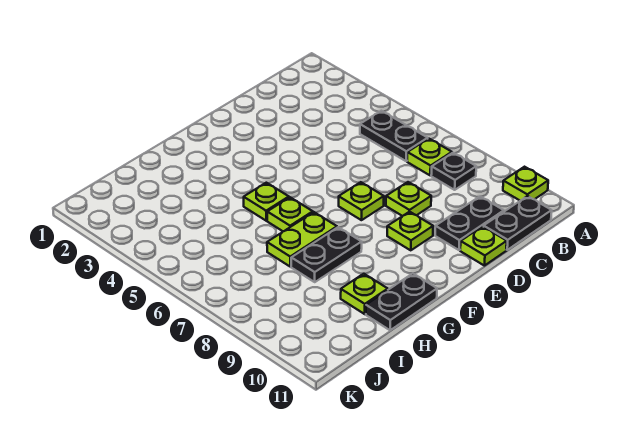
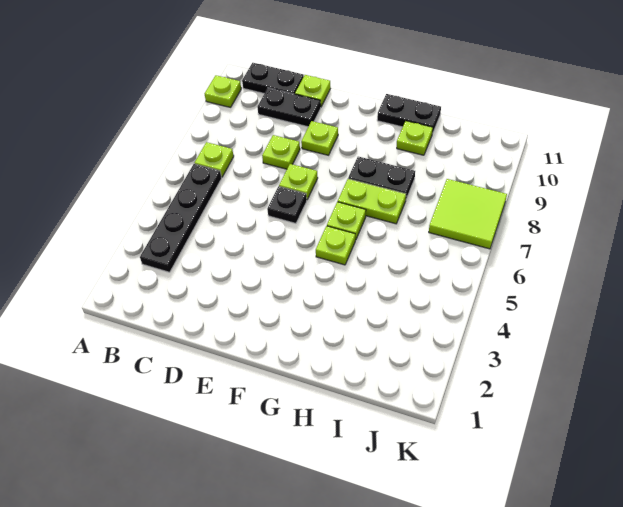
black 1x2 plate [360,111,428,161] -> black 1x4 plate [140,164,222,272]
black 1x1 plate [431,153,476,190] -> black 1x1 plate moved to [267,186,307,223]
none -> lime 2x2 tile [429,179,507,249]

